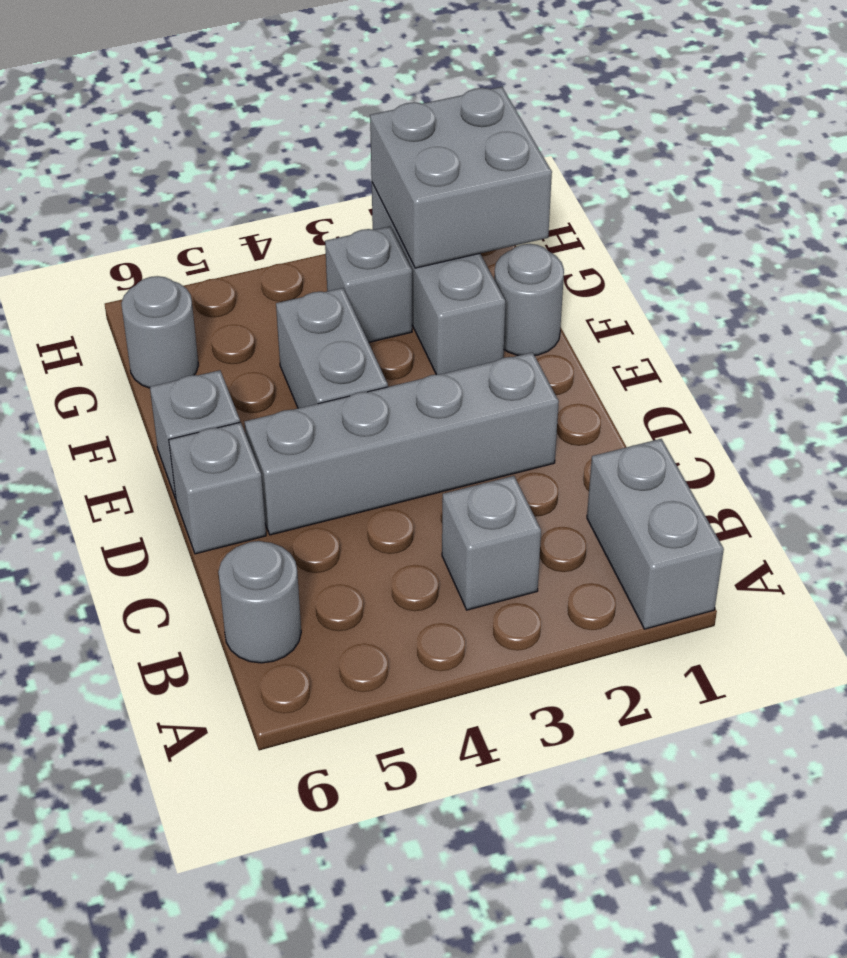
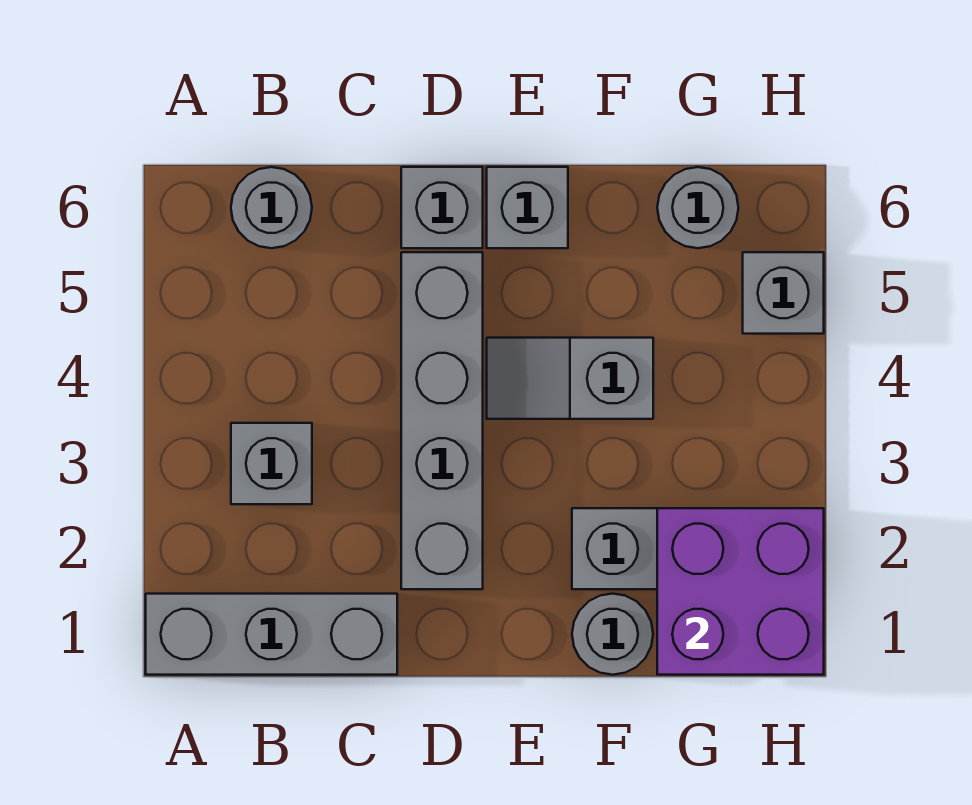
grey 1x2 brick [587,439,724,629] -> grey 1x3 brick [146,594,397,675]
grey 1x2 brick [276,288,388,408] -> grey 1x2 slope [487,338,653,419]
grey 2x2 brick [370,87,552,268] -> purple 2x2 brick [657,508,824,675]
grey 1x1 brick [325,226,412,342] -> grey 1x1 brick moved to [743,252,824,334]

